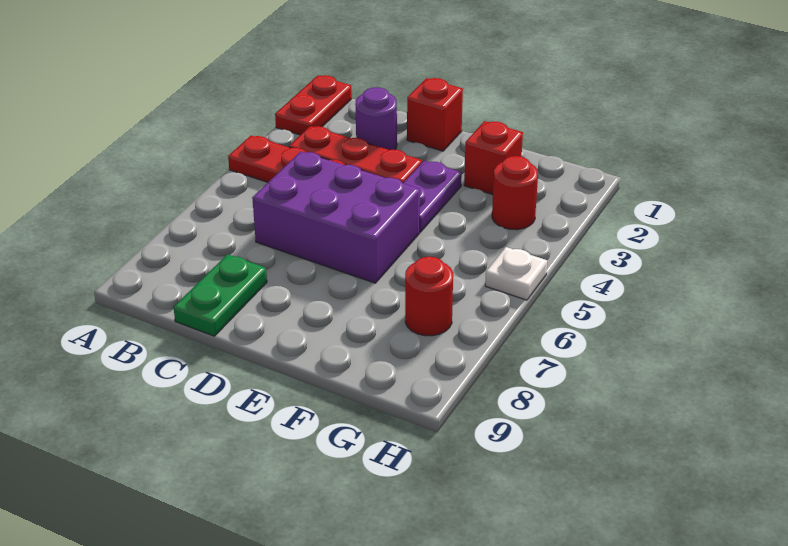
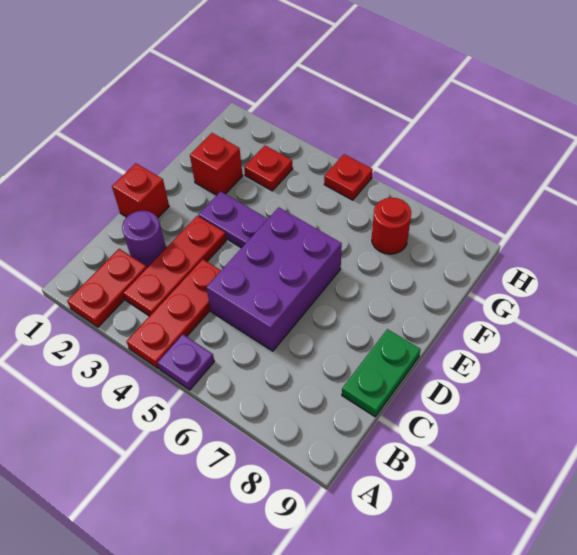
red 1x2 plate [275,75,352,135] -> red 1x2 plate turned to [67,249,147,327]
none -> purple 1x1 plate [158,334,214,390]
green 1x2 plate [174,254,267,336] -> green 1x2 plate turned to [342,329,421,417]
red 1x1 round brick [492,156,538,230] -> red 1x1 plate [244,146,293,191]
white 1x1 plate [485,247,547,300] -> red 1x1 plate [324,154,373,200]

